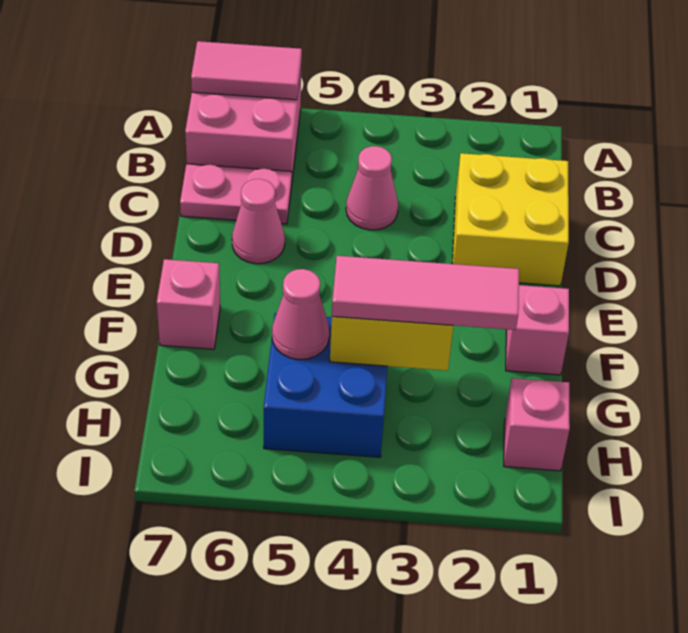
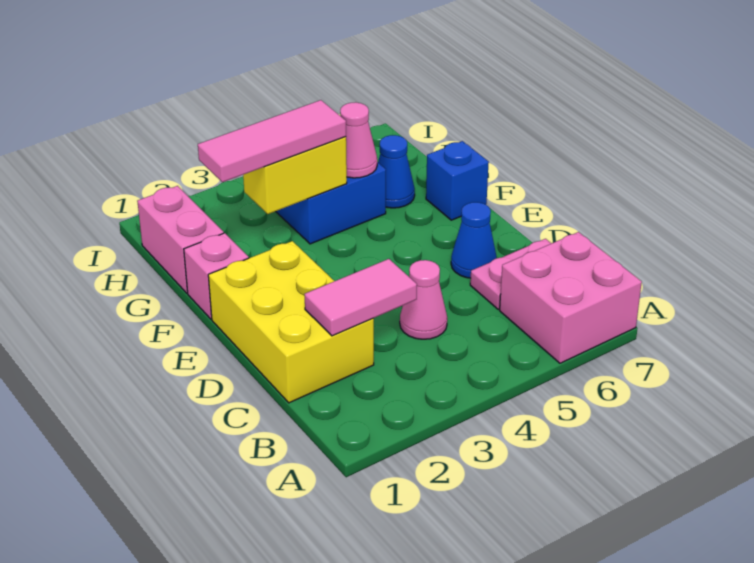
pink 1x2 tile [191,41,302,100] -> pink 1x2 tile moved to [305,259,417,336]
yellow 2x2 brick [452,153,569,286] -> yellow 2x3 brick [208,241,374,403]
pink 1x1 cone [232,179,285,264] -> blue 1x1 cone [451,202,497,278]
pink 1x1 brick [157,259,220,349] -> blue 1x1 brick [426,141,489,220]
none -> blue 1x1 cone [378,135,415,208]
pink 1x1 brick [504,378,570,471] -> pink 1x2 brick [137,186,224,293]

